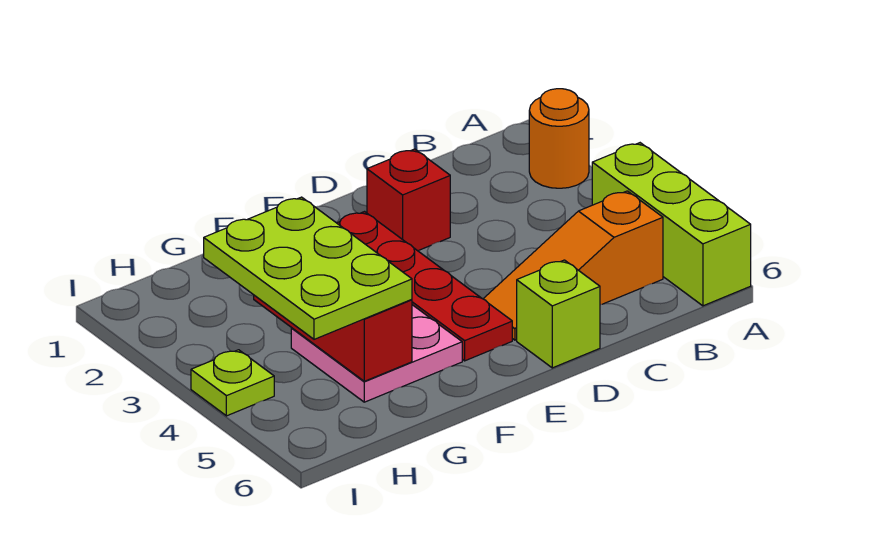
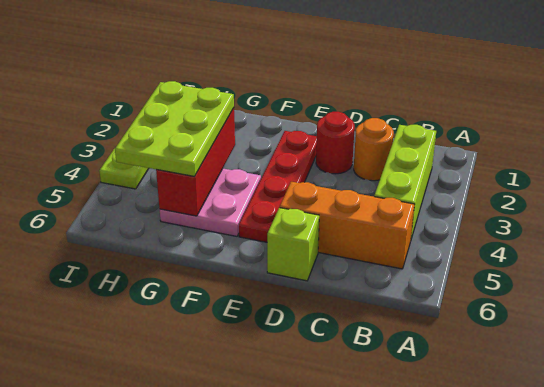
orange 1x1 round brick [529,89,589,188] -> orange 1x1 round brick moved to [354,118,394,181]
lime 1x3 brick [592,143,751,306] -> lime 1x3 brick moved to [374,125,436,239]
orange 1x3 slope [483,191,663,340] -> orange 1x3 brick [280,182,415,269]
red 1x1 brick [367,149,450,251] -> red 1x1 round brick [316,112,355,174]

